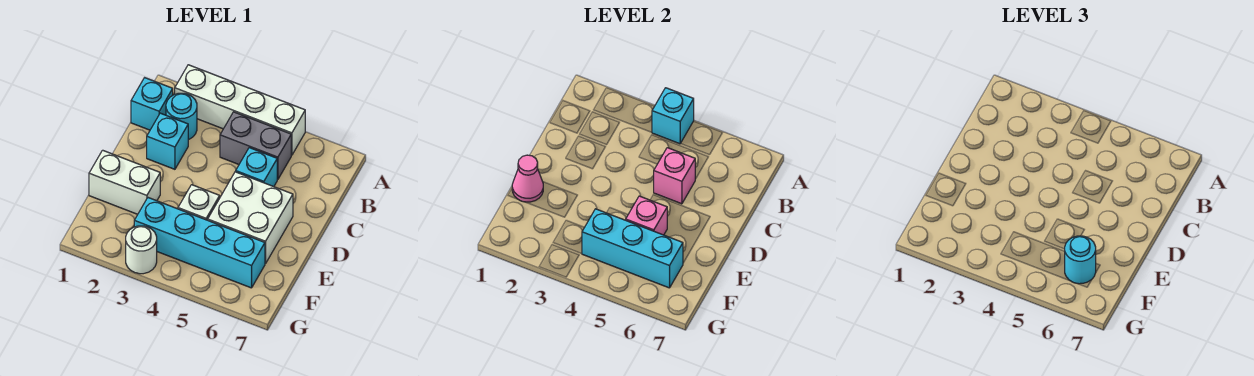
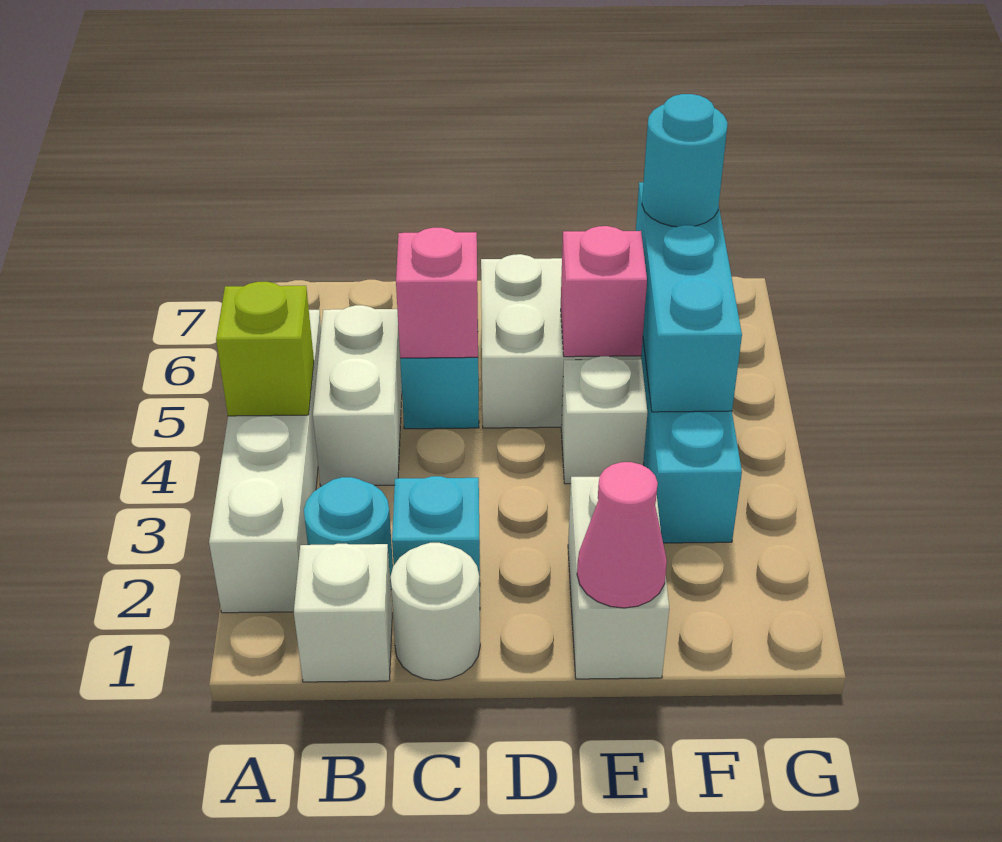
cyan 1x1 brick [652,88,694,144] -> lime 1x1 brick [216,282,314,416]
cyan 1x1 brick [131,78,173,130] -> white 1x1 brick [294,544,392,682]
grey 1x2 brick [220,112,291,179] -> white 1x2 brick [313,305,402,486]
white 1x1 round brick [126,226,157,274] -> white 1x1 round brick moved to [390,543,480,680]

